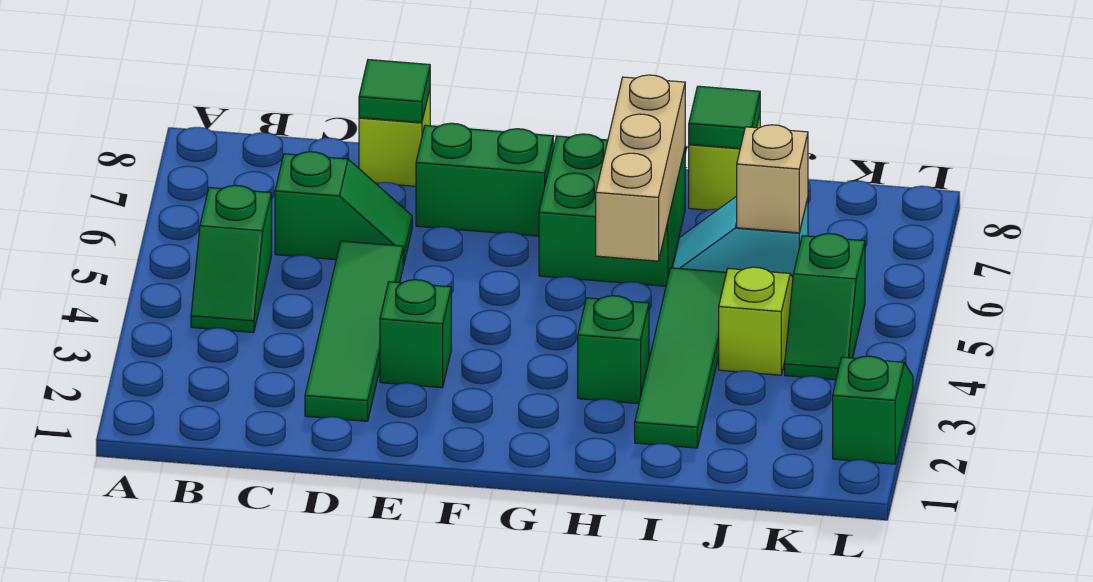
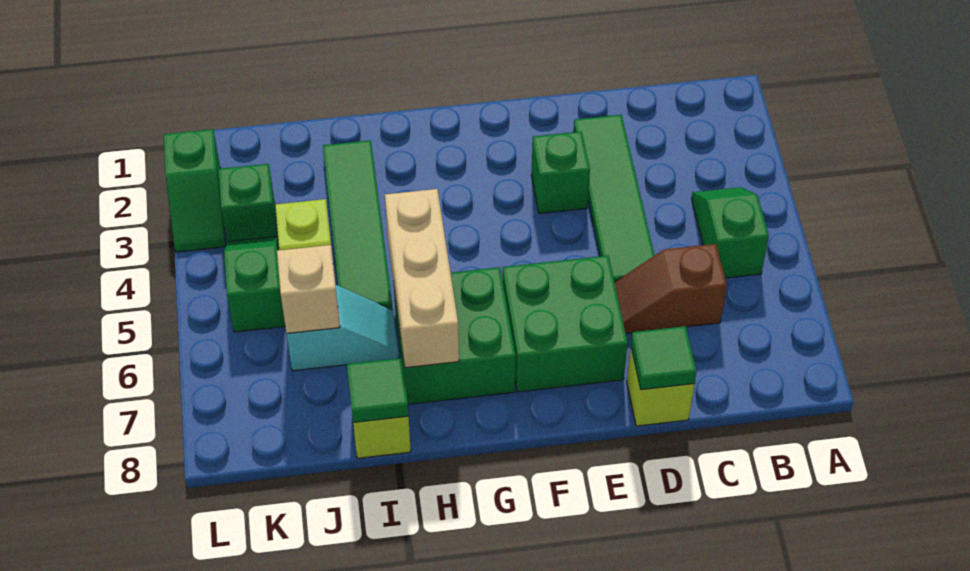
green 1x2 slope [275,152,412,265] -> brown 1x2 slope [615,244,727,334]
green 1x2 brick [416,123,553,236] -> green 2x2 brick [503,256,628,392]
green 1x1 brick [578,296,649,404] -> green 1x1 brick moved to [219,164,278,242]

